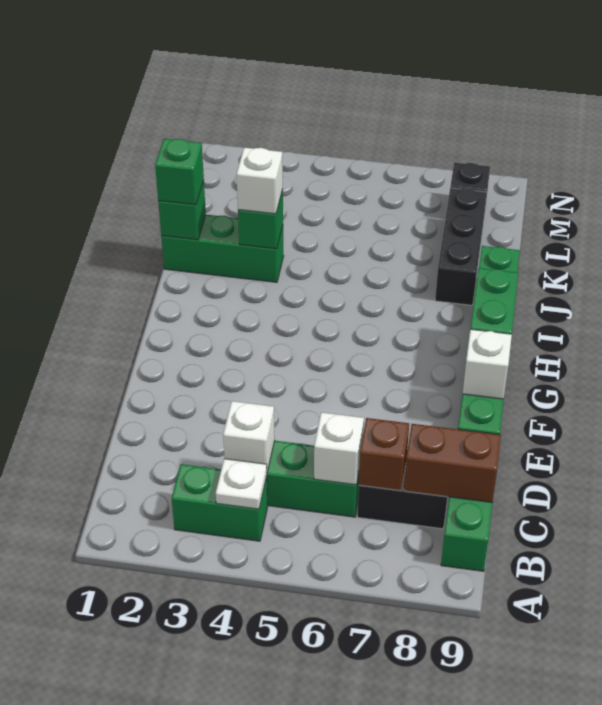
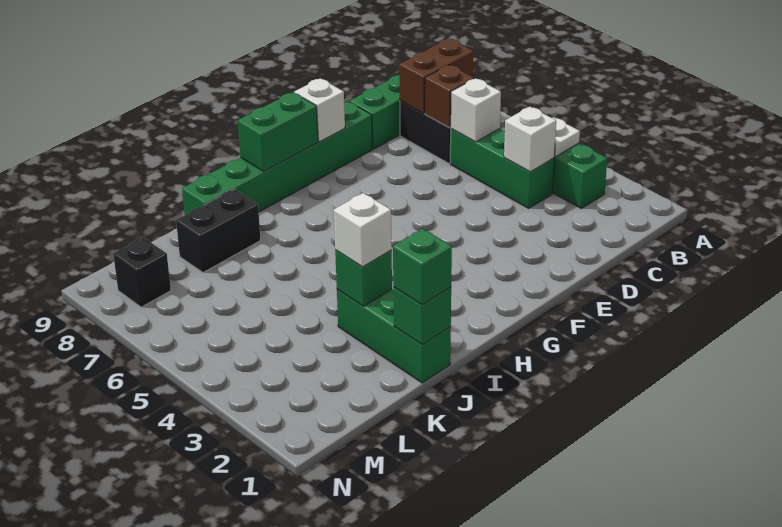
brown 1x2 brick [404,424,501,503] -> brown 1x2 brick turned to [399,39,473,113]
black 1x3 brick [435,188,487,305] -> black 1x2 brick [176,189,261,272]

